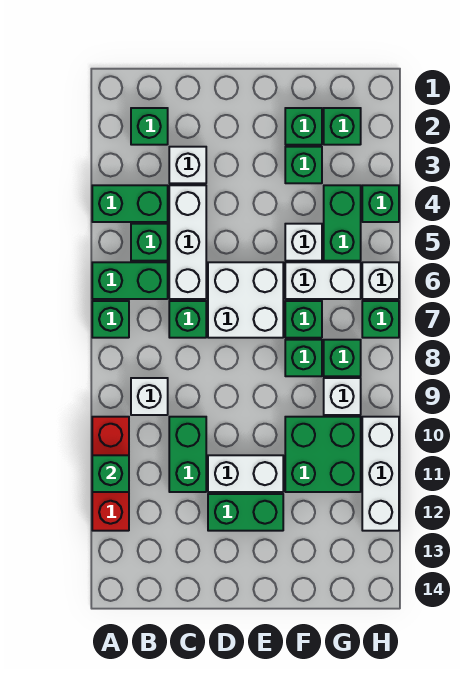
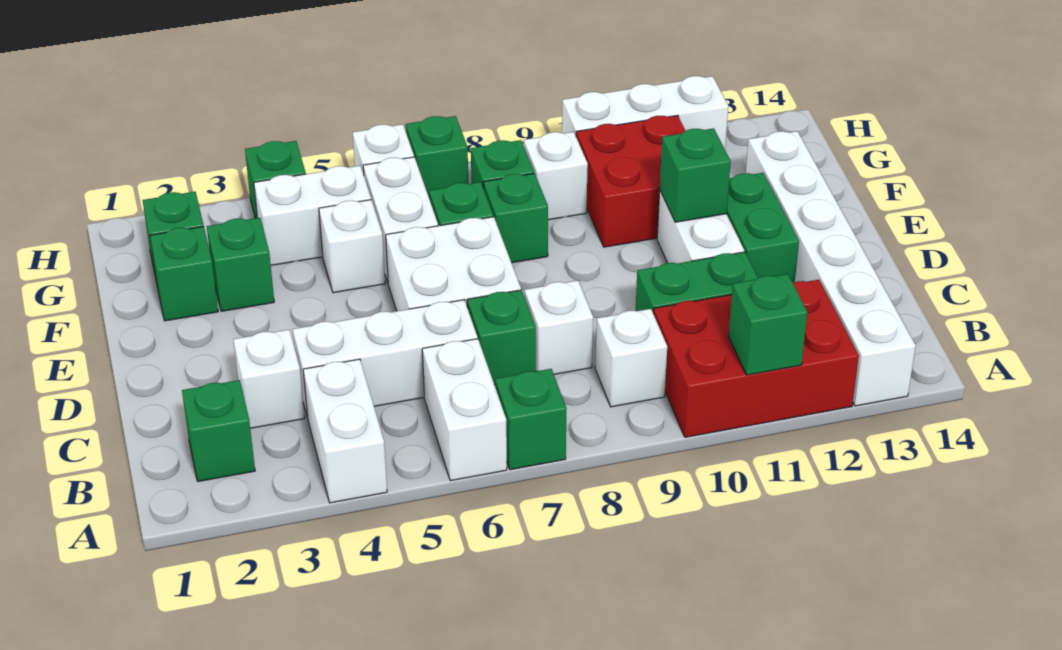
green 1x2 brick [92,185,168,222] -> white 1x2 brick [303,359,387,503]
green 1x2 brick [92,262,168,299] -> white 1x2 brick [422,339,507,481]
red 1x3 brick [92,417,129,531] -> red 2x3 brick [654,280,859,437]
none -> white 1x6 brick [746,131,916,406]
green 1x1 brick [131,224,168,261] -> green 1x1 brick moved to [660,128,731,222]
none -> white 1x1 brick [524,280,593,374]
green 2x2 brick [285,417,361,492] -> red 2x2 brick [576,115,685,247]
green 1x2 brick [324,185,361,261] -> white 1x2 brick [254,166,371,265]

